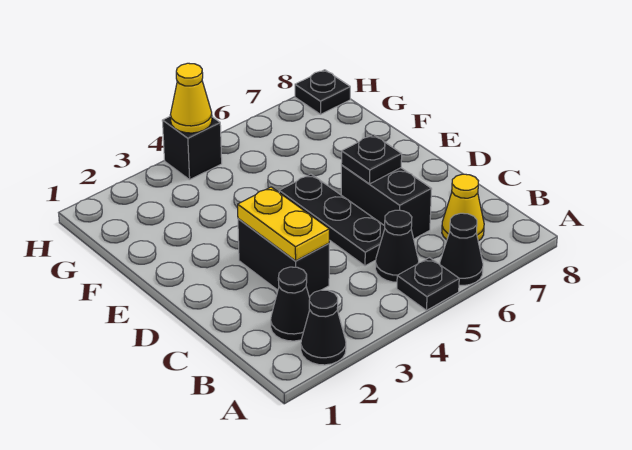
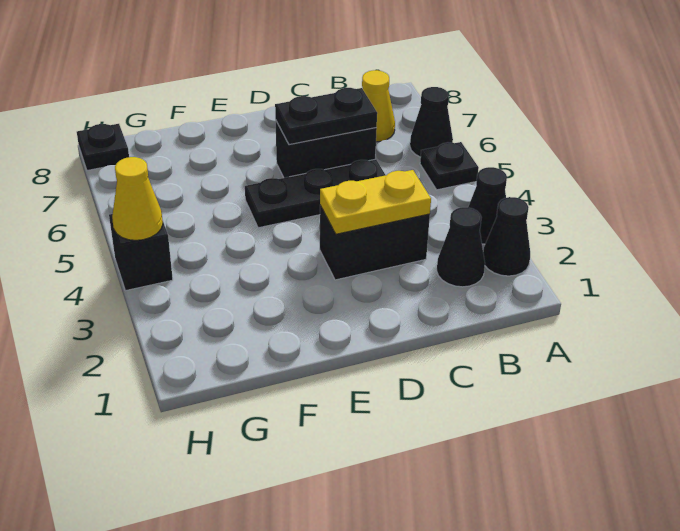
black 1x1 cone [375,210,419,282] -> black 1x1 cone moved to [468,167,507,244]
black 1x1 plate [341,135,402,184] -> black 1x2 plate [275,88,377,145]

